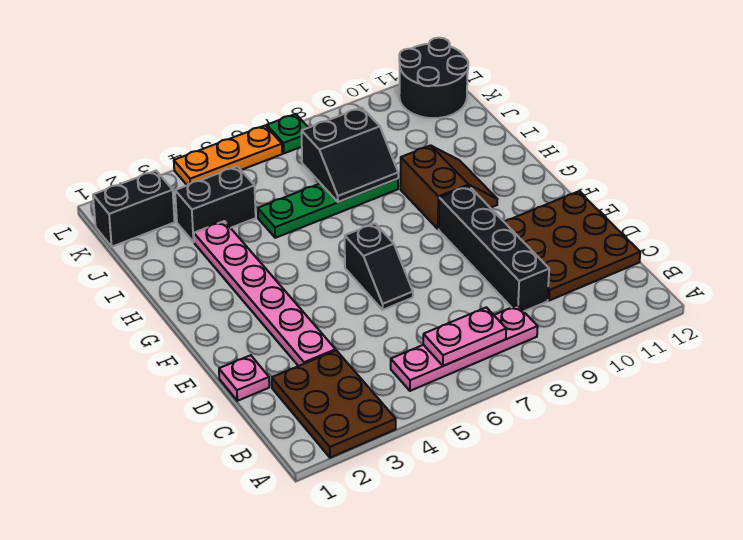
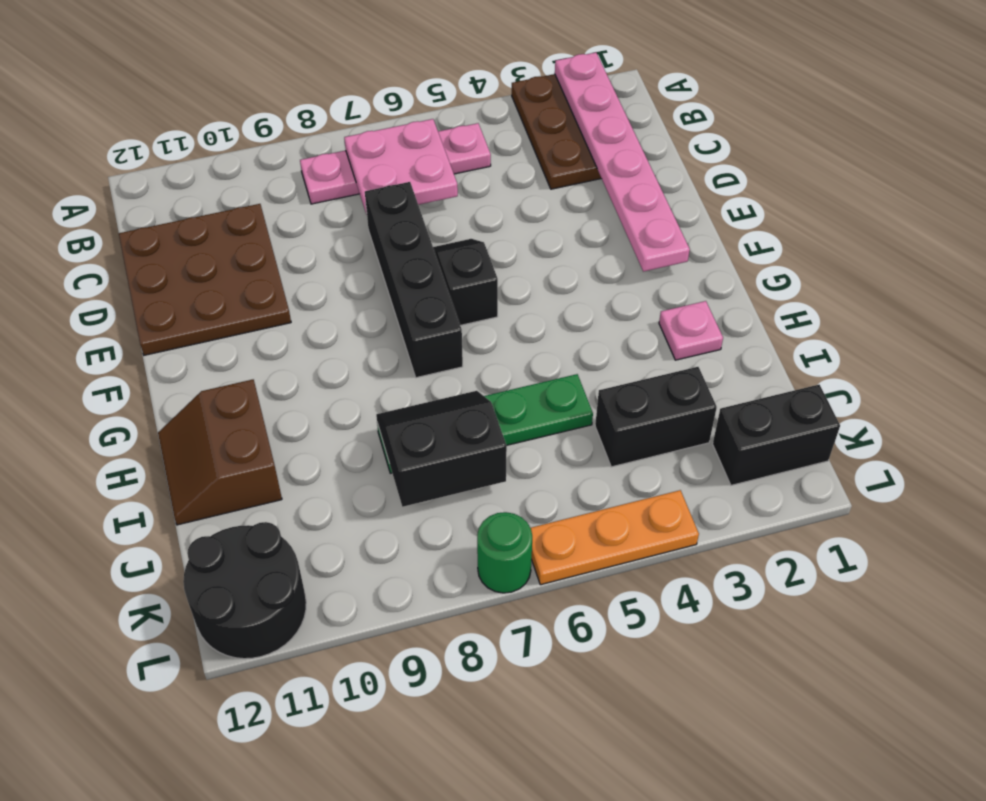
pink 1x2 plate [423,307,506,366] -> pink 2x2 plate [344,119,458,215]
black 1x4 brick [439,186,549,311] -> black 1x4 brick moved to [365,182,463,378]
pink 1x1 plate [219,355,269,401] -> pink 1x1 plate moved to [659,301,723,360]
pink 1x6 plate [194,221,336,366] -> pink 1x6 plate moved to [555,52,690,272]
brown 2x2 slope [400,145,497,229] -> brown 2x2 slope moved to [158,380,282,525]
green 1x1 plate [267,114,308,153] -> green 1x1 round brick [477,512,532,593]

